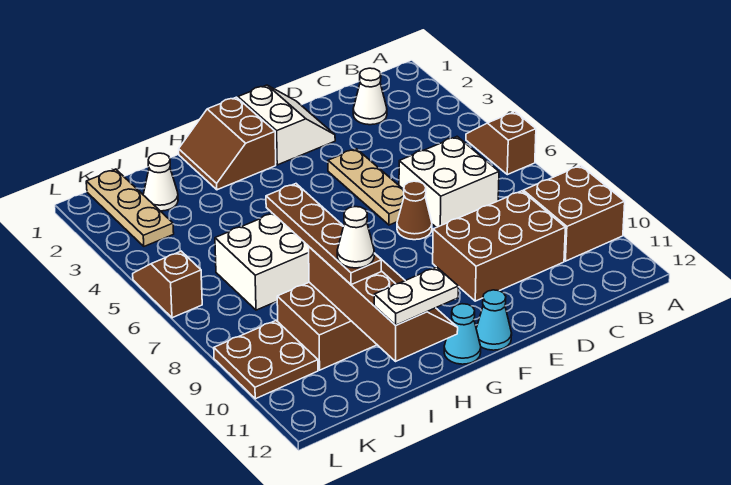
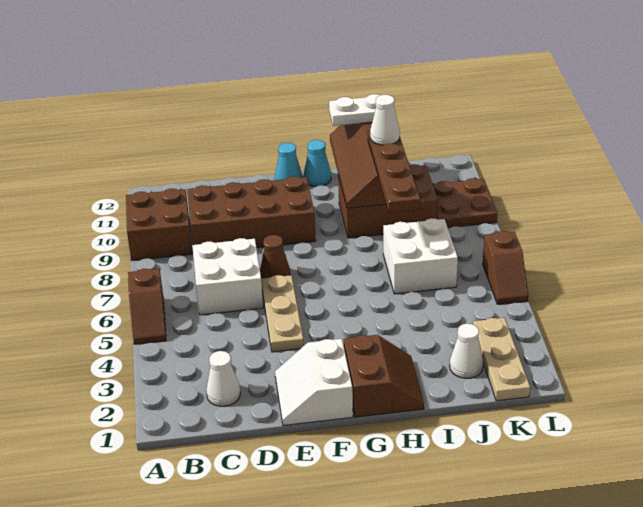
brown 2x3 brick [433,191,565,301] -> brown 2x4 brick [187,176,316,248]

